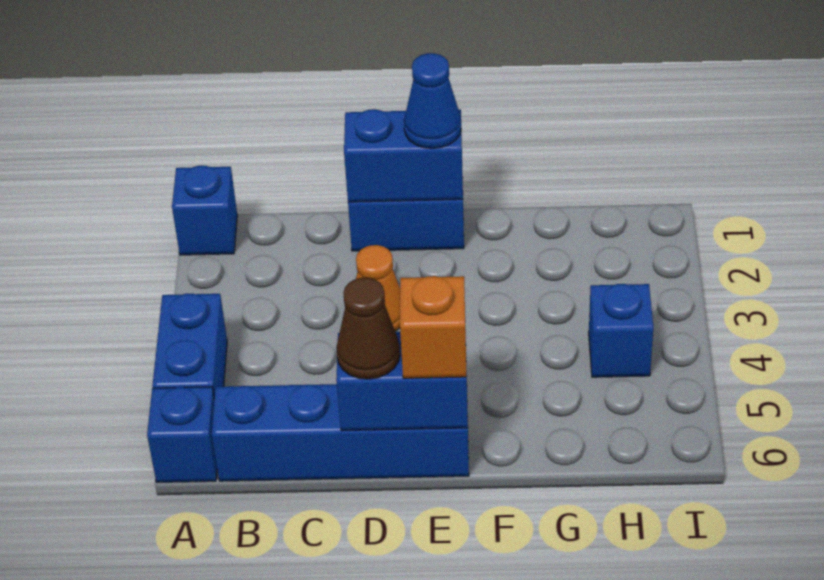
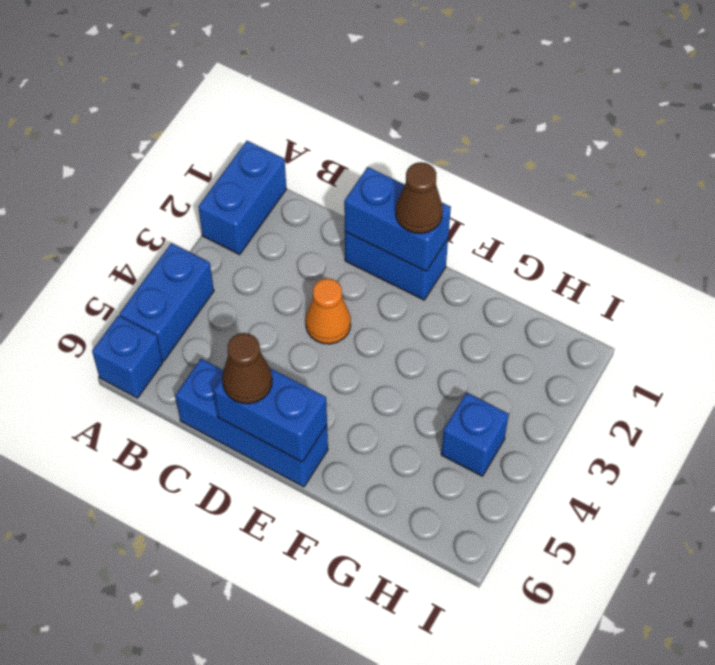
blue 1x1 brick [172,166,237,255] -> blue 1x2 brick [198,141,286,254]
blue 1x4 brick [212,384,469,481] -> blue 1x3 brick [175,359,328,487]
blue 1x1 cone [404,53,461,148] -> brown 1x1 cone [396,162,443,233]
orange 1x1 brick [400,276,466,378] -> none

